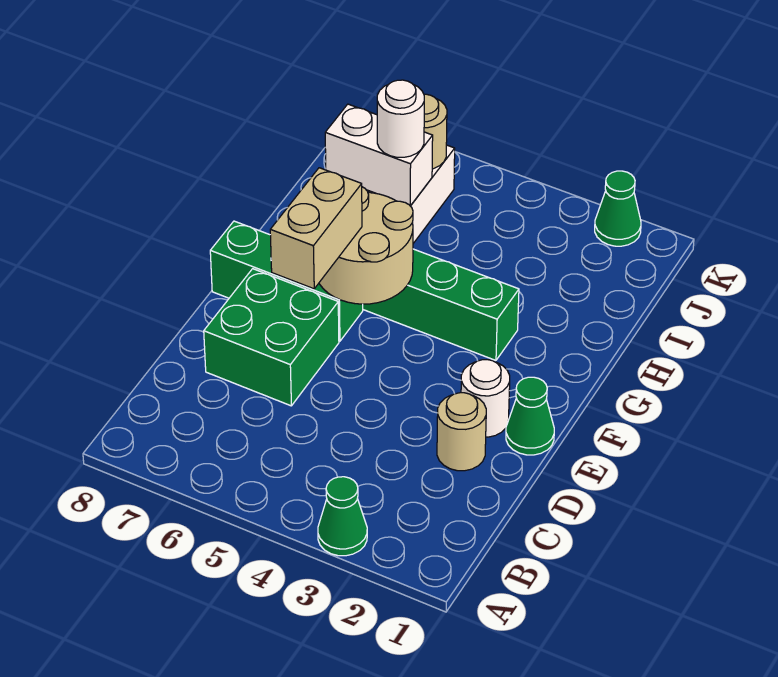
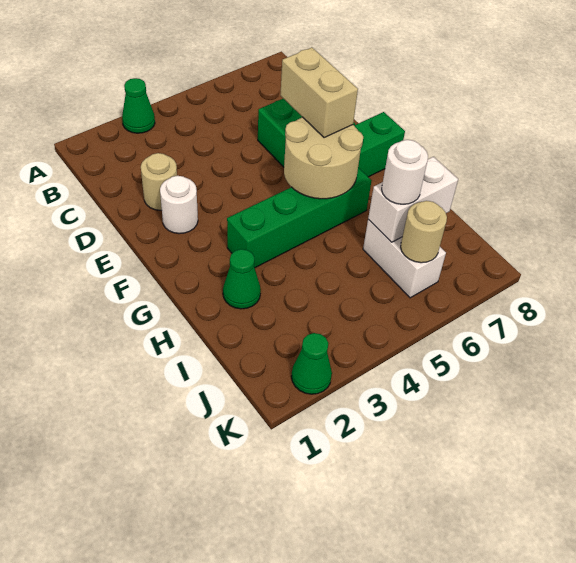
green 1x1 cone [506,377,554,455] -> green 1x1 cone moved to [223,249,261,309]

